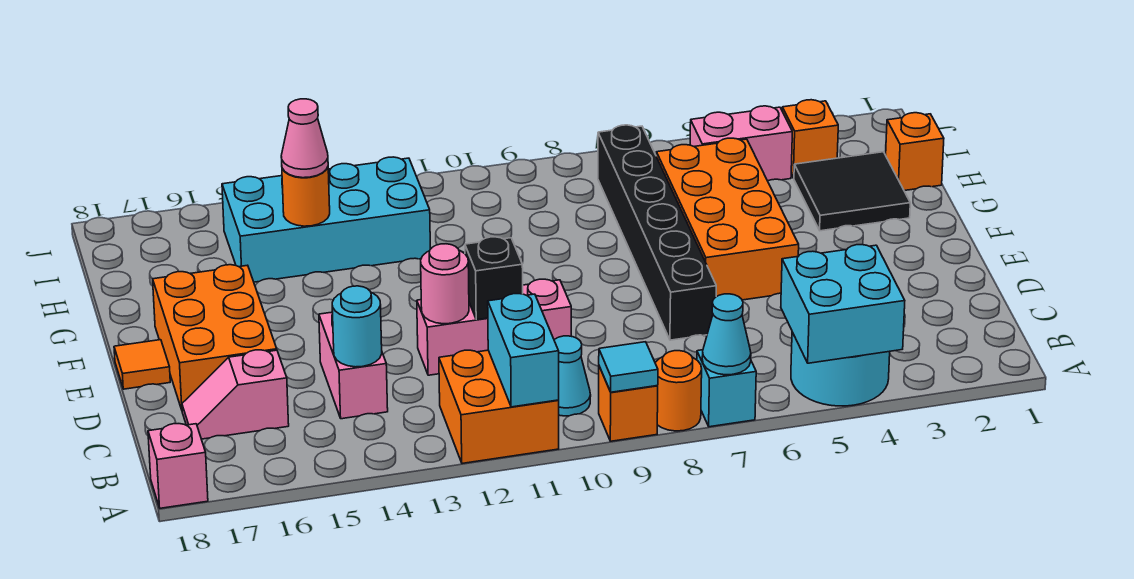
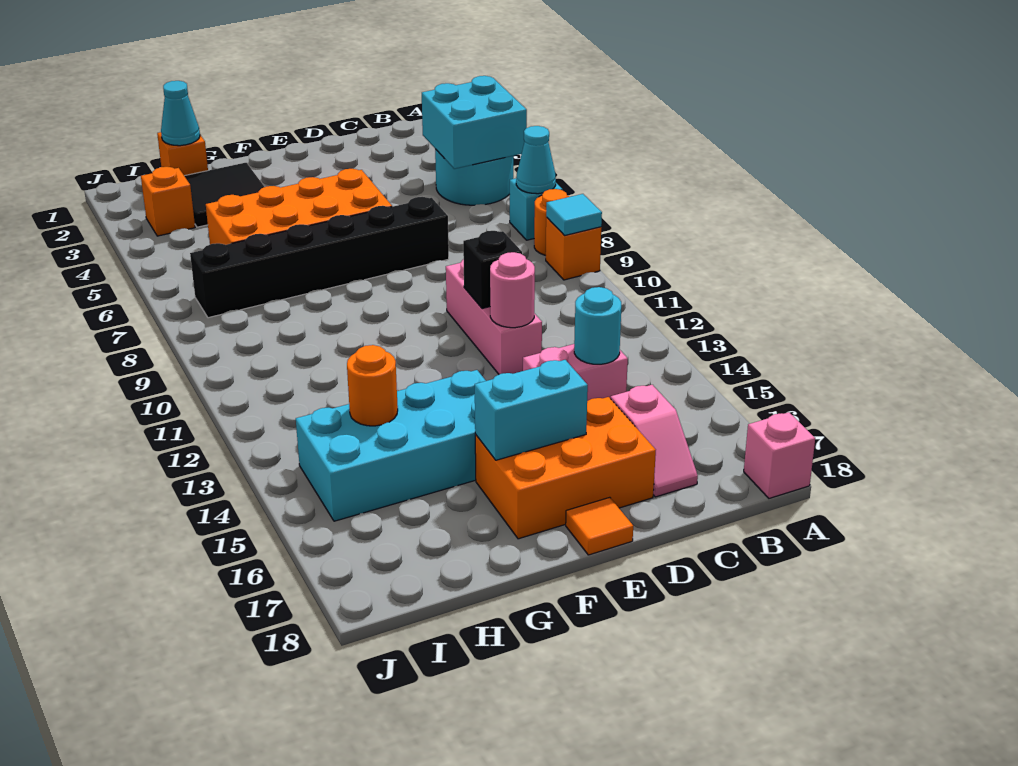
orange 2x2 brick [439,350,559,463] -> none
cyan 1x2 brick [488,294,559,407] -> cyan 1x2 brick moved to [475,360,588,460]
cyan 1x1 cone [554,336,591,416] -> cyan 1x1 cone moved to [161,81,200,146]
cyan 2x4 brick [222,157,430,282] -> cyan 2x4 brick turned to [296,370,486,521]
pink 1x1 cone [281,99,328,178] -> none
pink 1x2 brick [690,106,792,181] -> none

